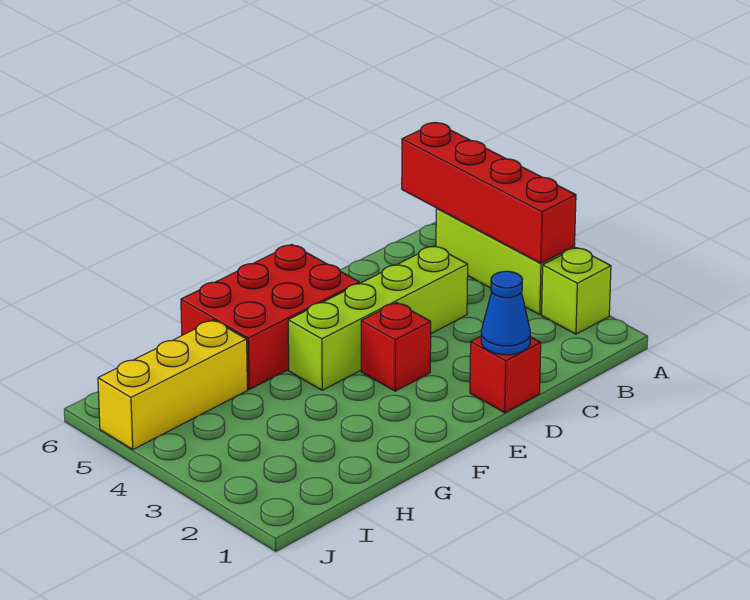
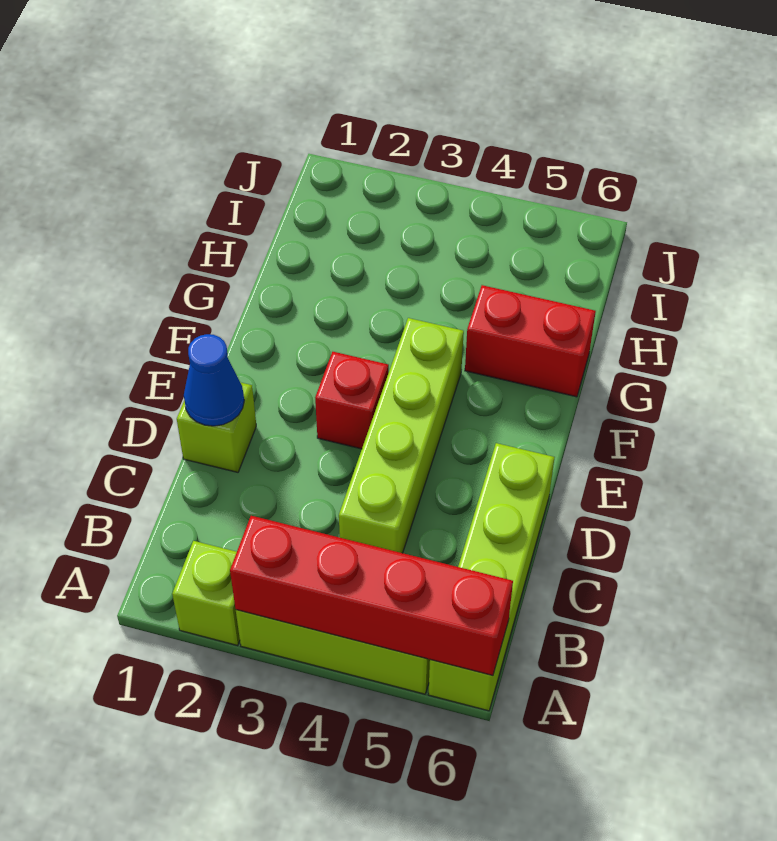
none -> lime 1x4 brick [428,443,554,711]
red 1x1 brick [470,336,541,413] -> lime 1x1 brick [177,382,256,472]
red 2x3 brick [181,244,359,389] -> red 1x2 brick [465,285,596,397]
yellow 1x3 brick [98,320,247,449] -> none

